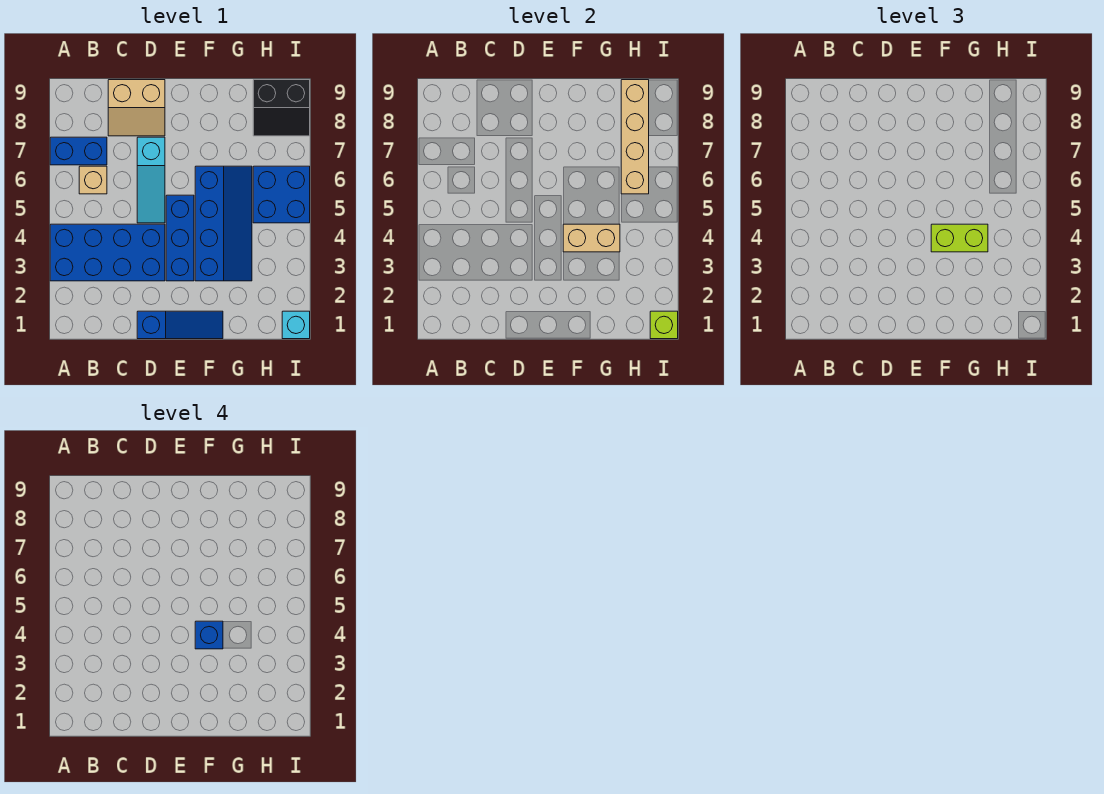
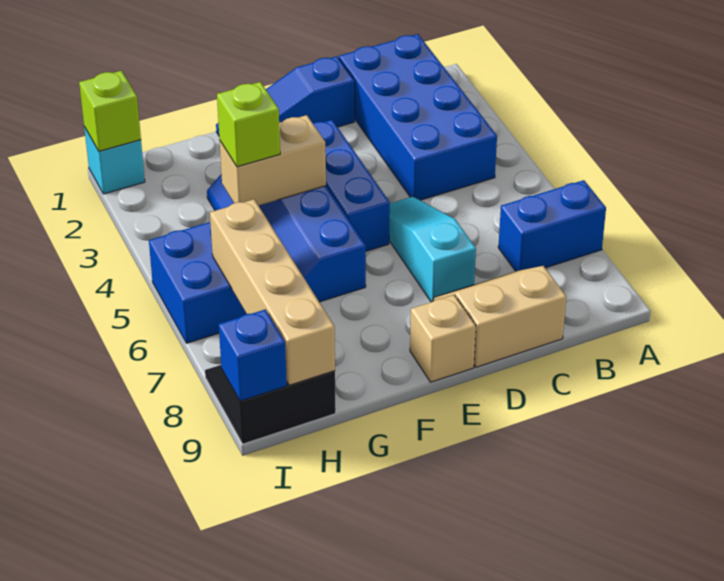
blue 2x4 brick [50,224,165,281] -> blue 2x4 brick turned to [339,34,497,200]
tan 1x1 brick [79,166,107,194] -> tan 1x1 brick moved to [410,295,476,382]
lime 1x2 brick [931,224,988,252] -> lime 1x1 brick [217,82,280,167]
blue 1x1 brick [195,621,223,649] -> blue 1x1 brick moved to [219,309,287,401]

